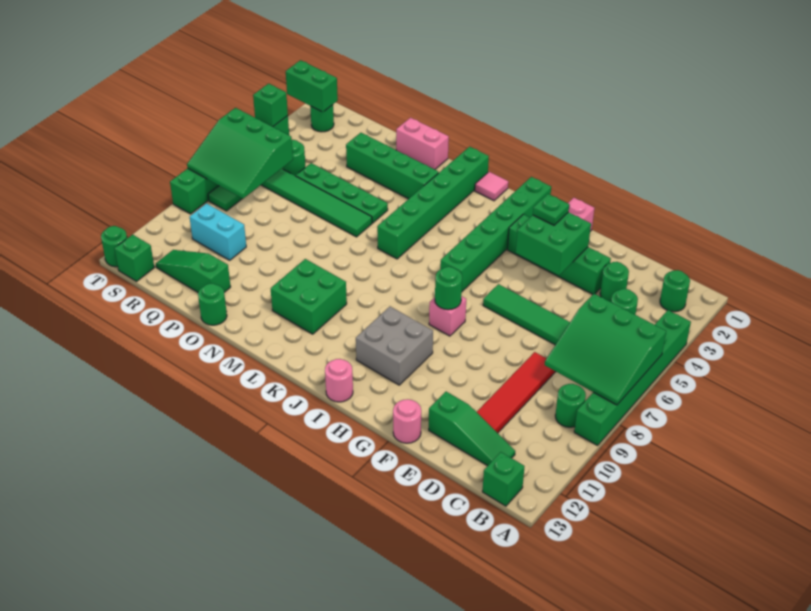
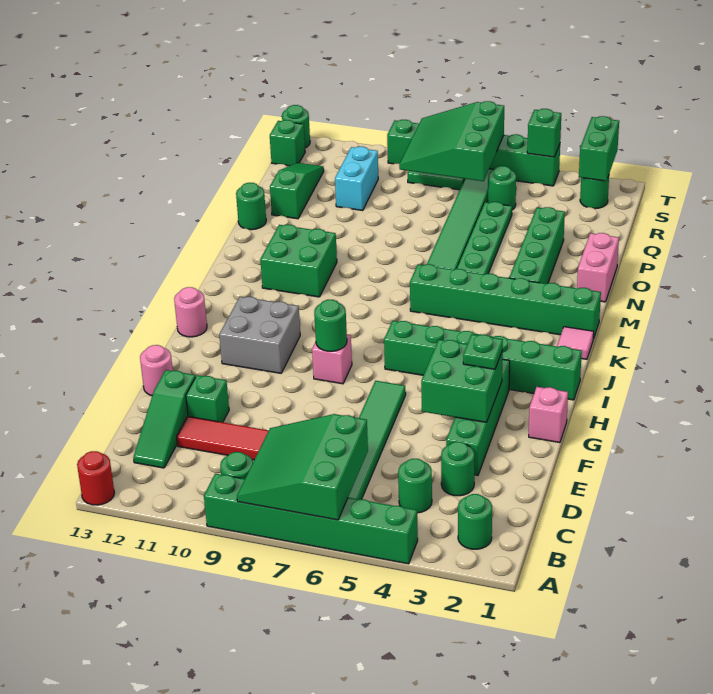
none -> red 1x1 round brick [77,451,114,505]
green 1x1 brick [482,452,525,506] -> green 1x1 brick moved to [186,375,229,422]

